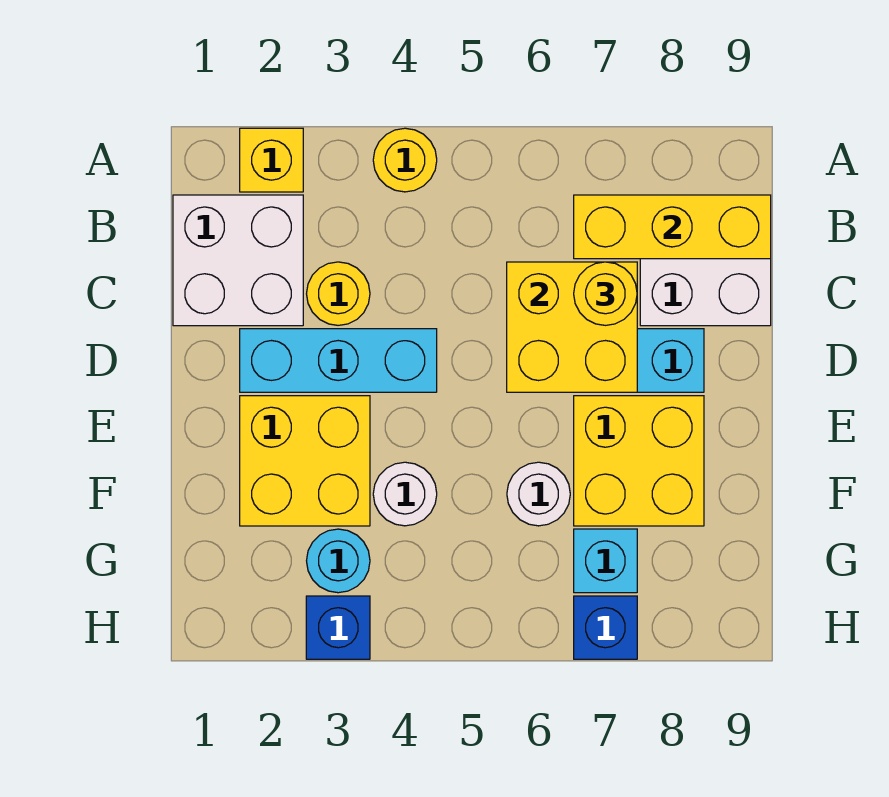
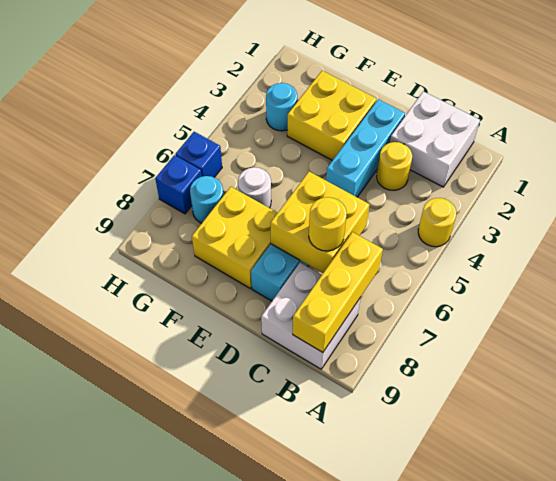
yellow 1x1 brick [240,128,303,192] -> none
white 1x1 round brick [373,462,437,526] -> none
cyan 1x1 brick [574,529,637,593] -> cyan 1x1 round brick [190,176,223,223]
blue 1x1 brick [306,596,370,659] -> blue 1x1 brick moved to [175,132,222,177]

